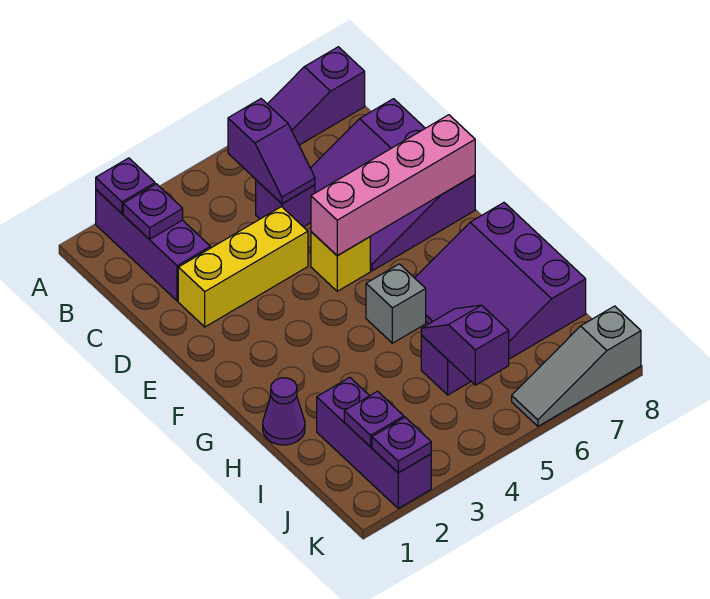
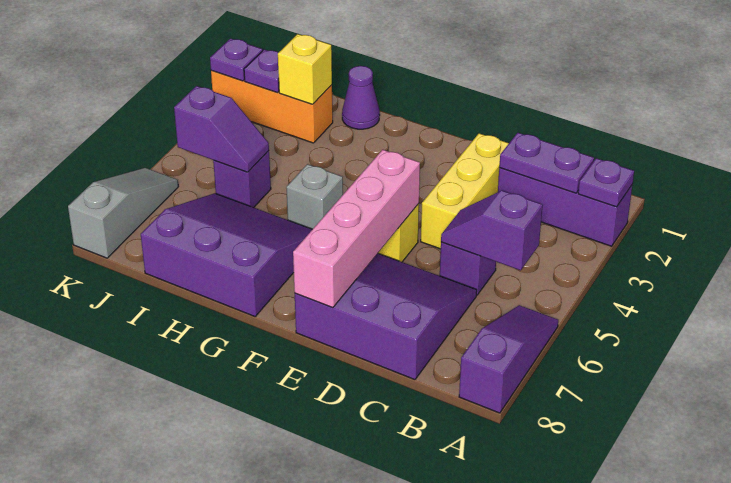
purple 1x1 plate [123,184,183,239] -> purple 1x2 plate [499,133,594,193]
purple 1x3 brick [317,377,431,508] -> orange 1x3 brick [211,71,333,143]
none -> yellow 1x1 brick [278,34,332,104]

